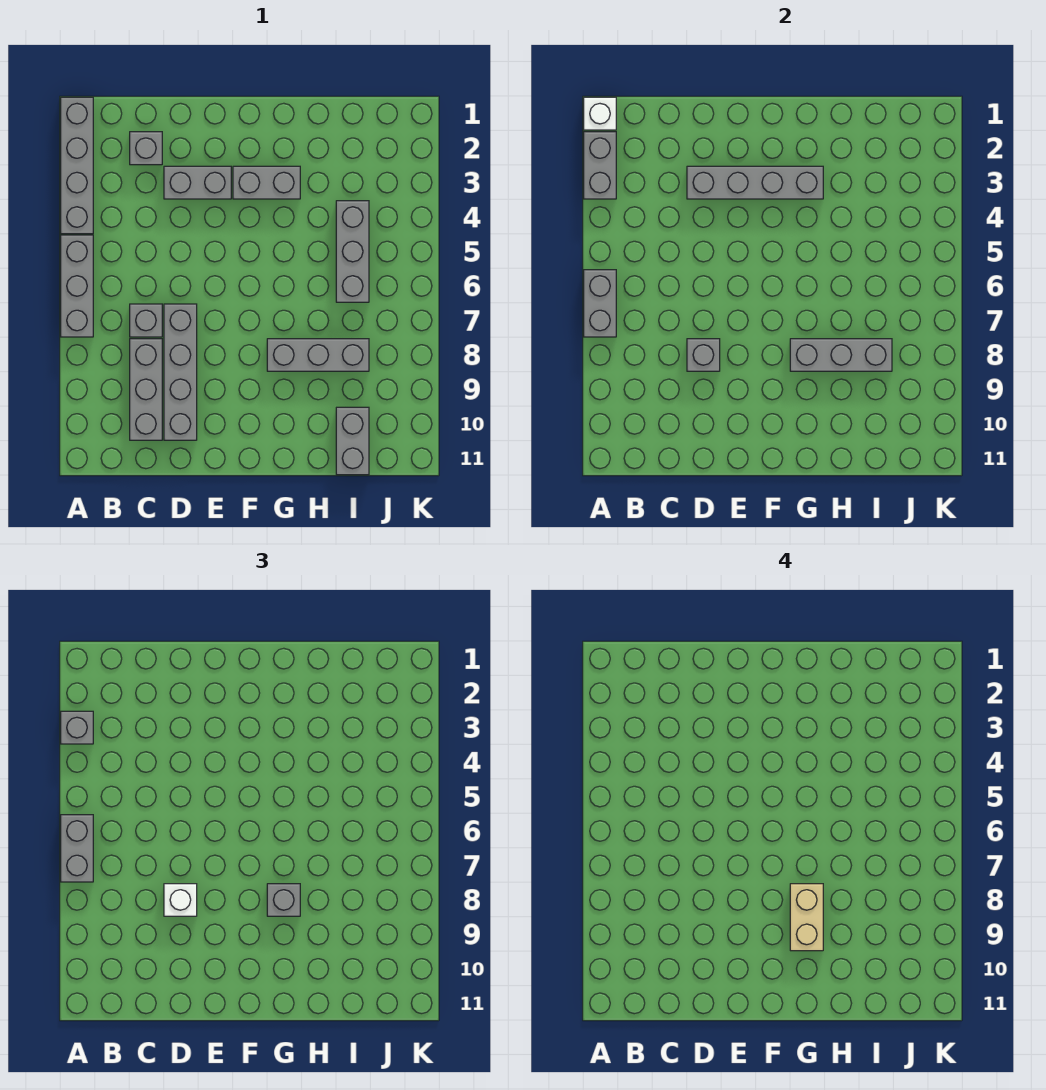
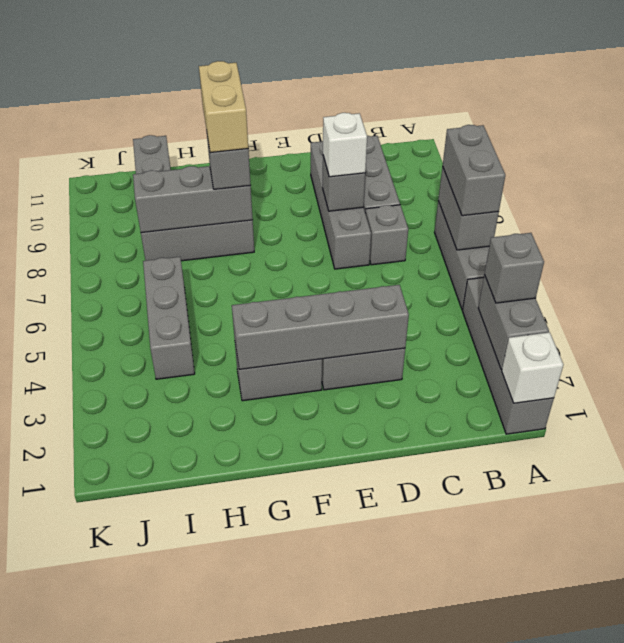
grey 1x1 brick [130,132,162,165] -> none

